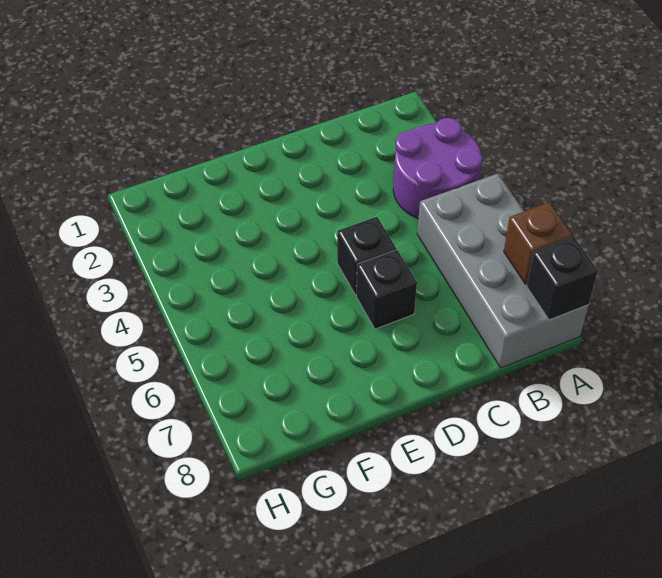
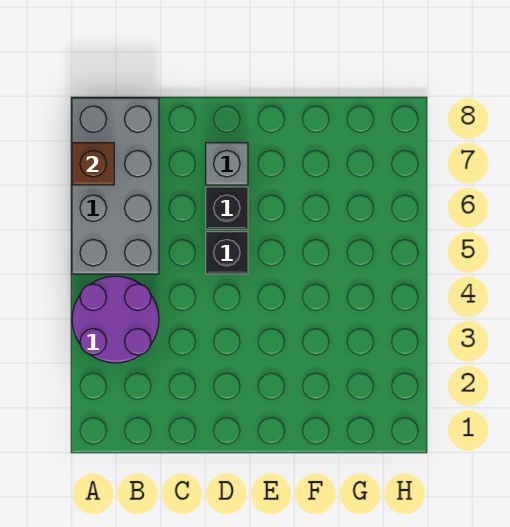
black 1x1 brick [527,237,598,320] -> none
none -> grey 1x1 brick [206,143,248,185]

